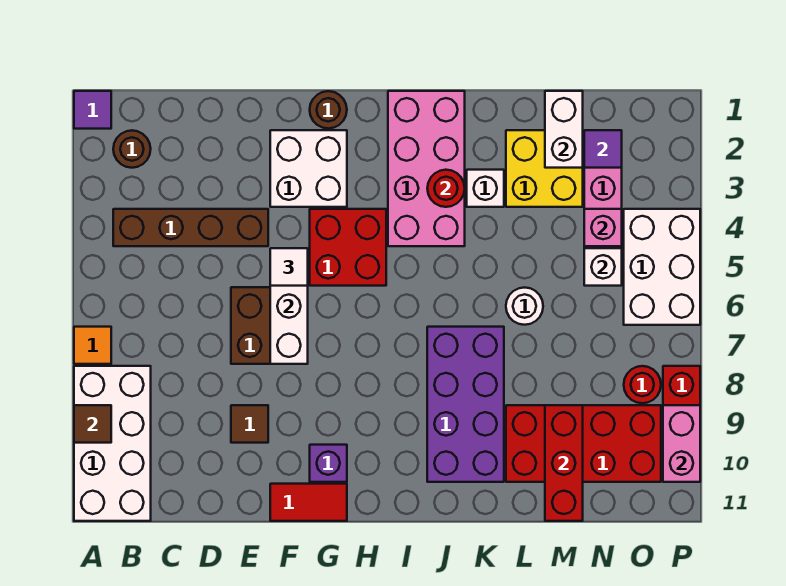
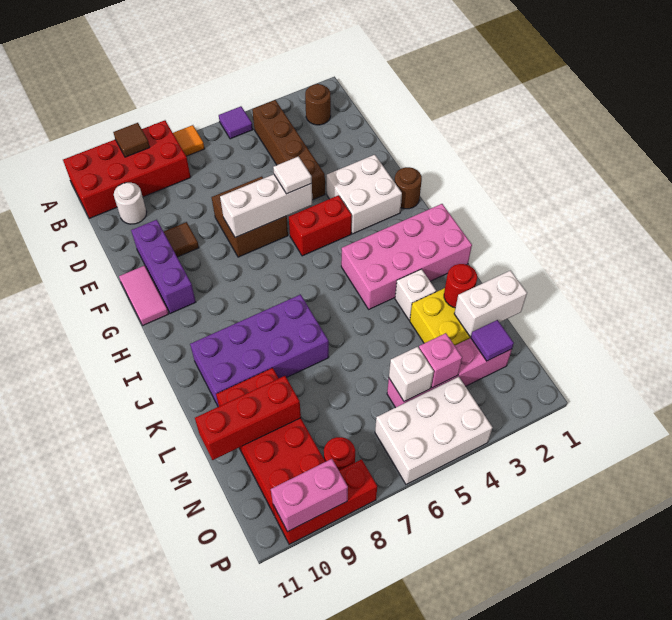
purple 1x1 tile [74,91,111,129] -> purple 1x1 tile moved to [219,106,253,139]
white 2x4 brick [74,366,151,521] -> red 2x4 brick [63,120,191,218]
red 1x2 tile [270,484,347,521] -> pink 1x2 tile [119,265,169,325]
red 2x2 brick [310,209,386,286] -> red 1x2 brick [289,195,352,256]
purple 1x1 brick [310,445,347,482] -> purple 1x3 brick [131,220,196,314]
red 1x1 round brick [427,170,465,207] -> red 1x1 round brick moved to [444,264,477,308]
white 1x1 round brick [506,288,543,325] -> white 1x1 round brick moved to [114,183,147,224]

